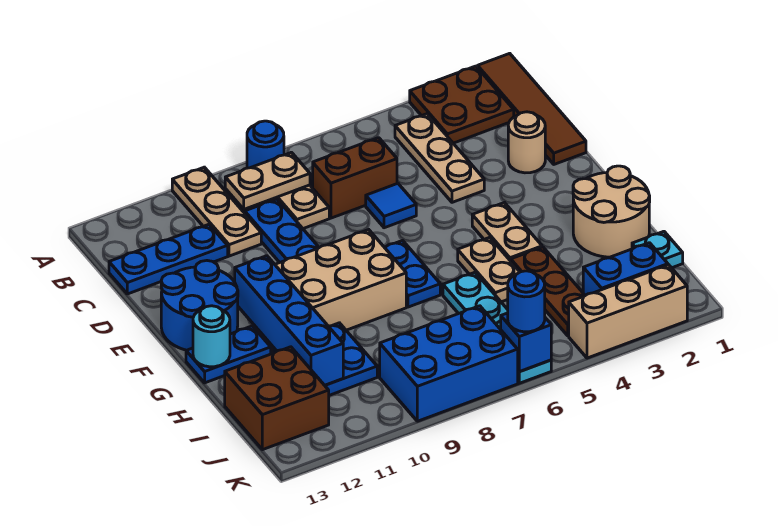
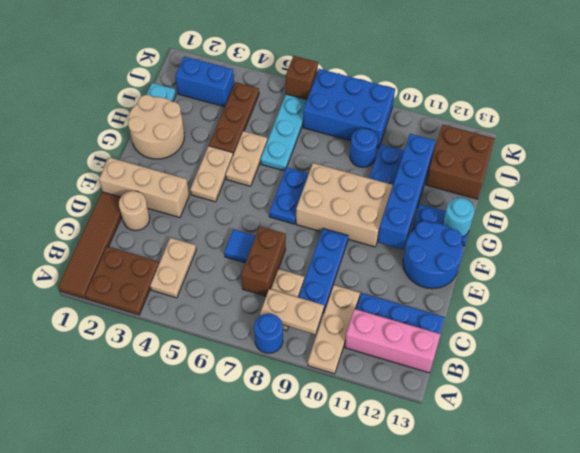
tan 1x3 plate [395,114,484,202] -> tan 1x2 plate [150,238,196,298]
none -> pink 1x3 brick [345,309,440,373]
brown 1x2 brick [313,138,397,218] -> brown 1x2 brick turned to [241,226,286,296]
tan 1x3 brick [569,265,687,358] -> tan 1x3 brick moved to [99,157,189,218]
blue 1x1 brick [501,313,551,372] -> brown 1x1 brick [286,56,318,100]
blue 1x1 round brick [508,271,545,332] -> blue 1x1 round brick moved to [350,128,378,168]

